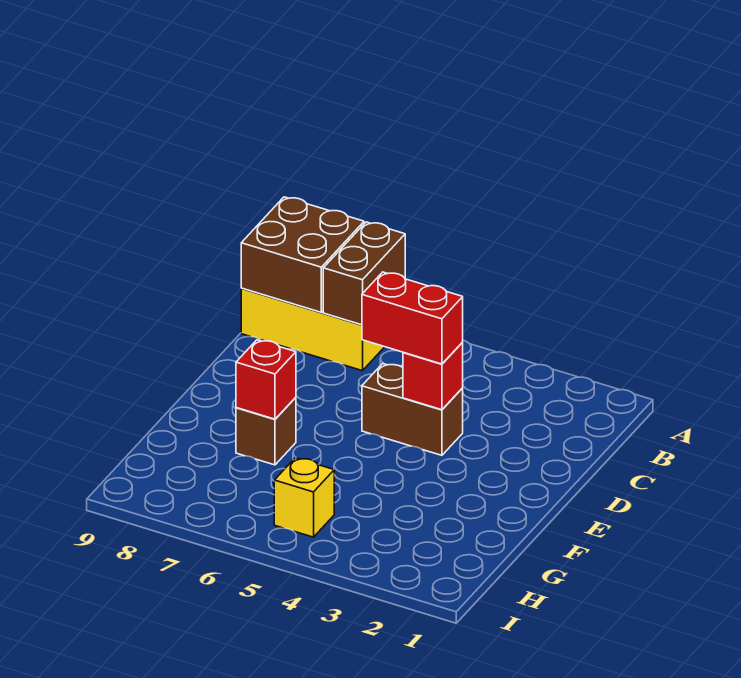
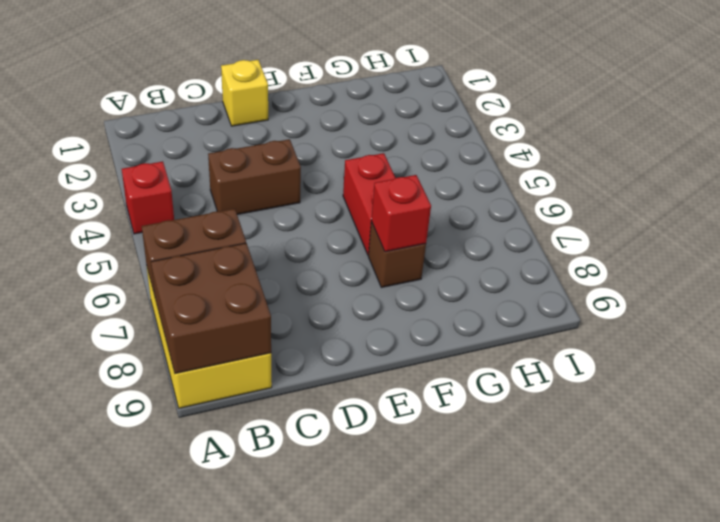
brown 1x2 brick [362,364,463,455] -> brown 1x2 brick turned to [208,139,301,215]
red 1x1 brick [403,342,463,410] -> red 1x1 brick moved to [122,161,174,234]
red 1x2 brick [362,272,463,364] -> red 1x2 brick moved to [343,153,395,255]
yellow 1x1 brick [274,458,334,537] -> yellow 1x1 brick moved to [221,60,268,126]

